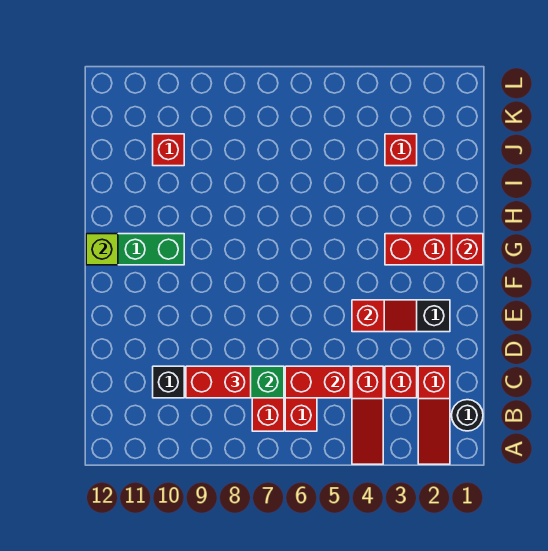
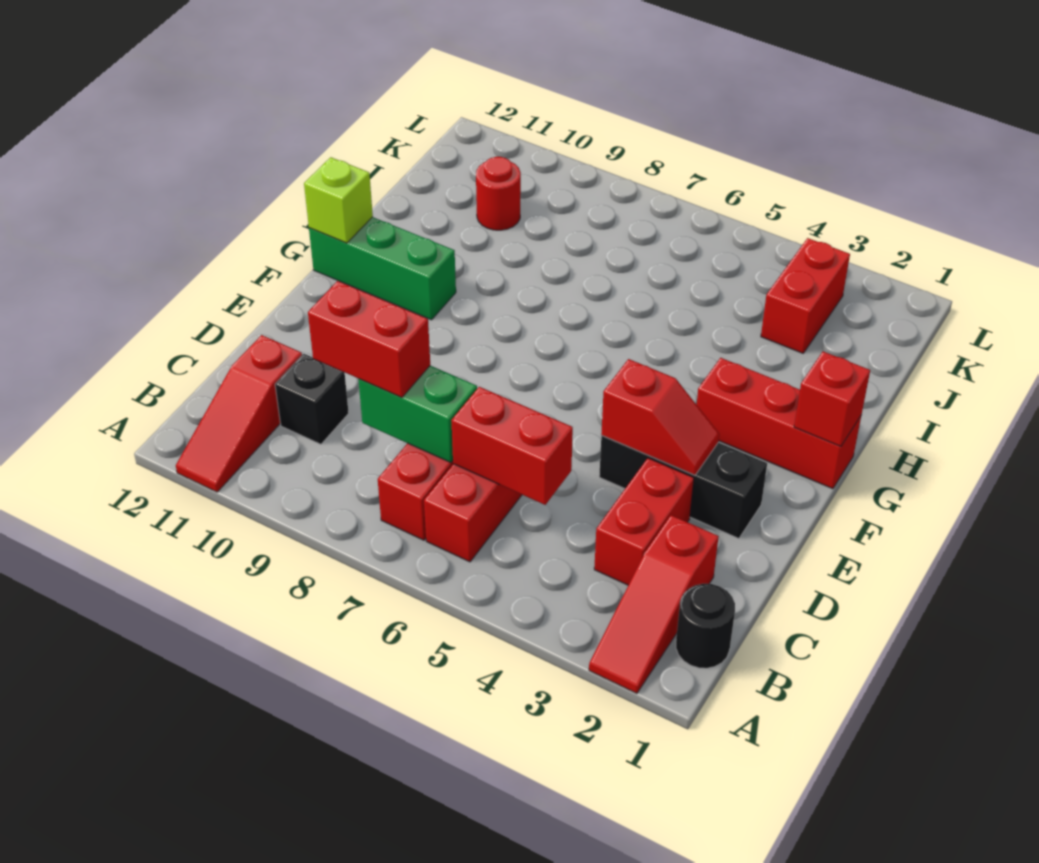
red 1x3 slope [352,366,383,464] -> red 1x3 slope moved to [176,335,302,492]
red 1x1 brick [385,366,417,398] -> red 1x2 brick [594,458,694,585]
red 1x1 brick [385,134,417,166] -> red 1x2 brick [761,238,850,353]
red 1x1 brick [153,134,184,166] -> red 1x1 round brick [476,157,521,230]

